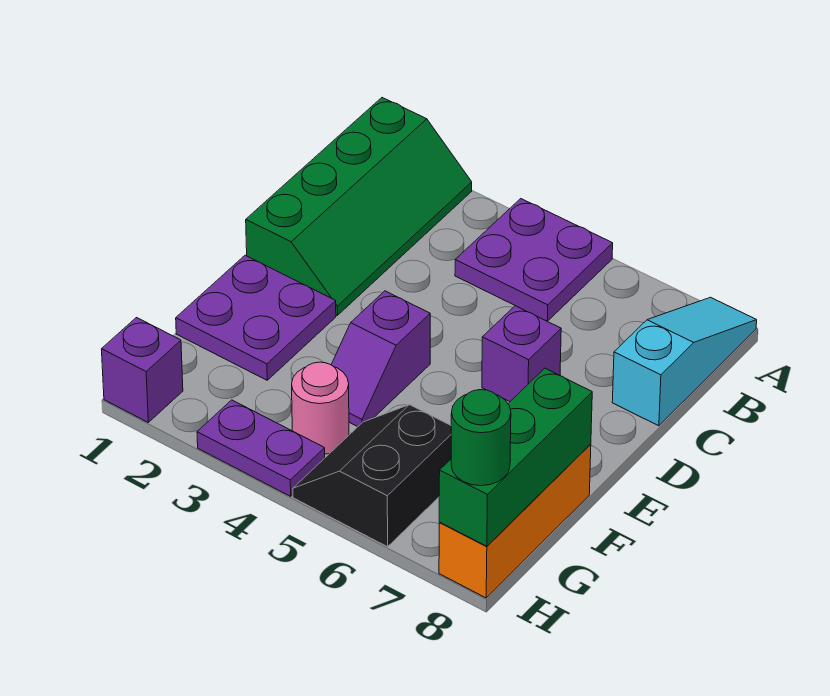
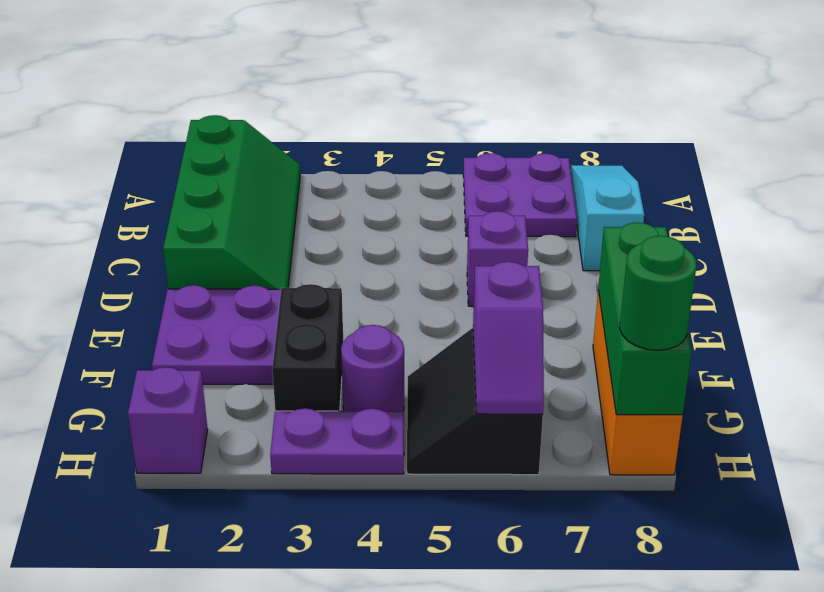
purple 2x2 plate [455,199,613,321] -> purple 2x2 plate moved to [463,153,577,237]
purple 1x2 slope [331,291,430,427] -> purple 1x2 slope moved to [473,262,544,414]
none -> black 1x2 brick [272,284,343,411]
pink 1x1 round brick [292,362,349,454] -> purple 1x1 round brick [341,325,404,411]

